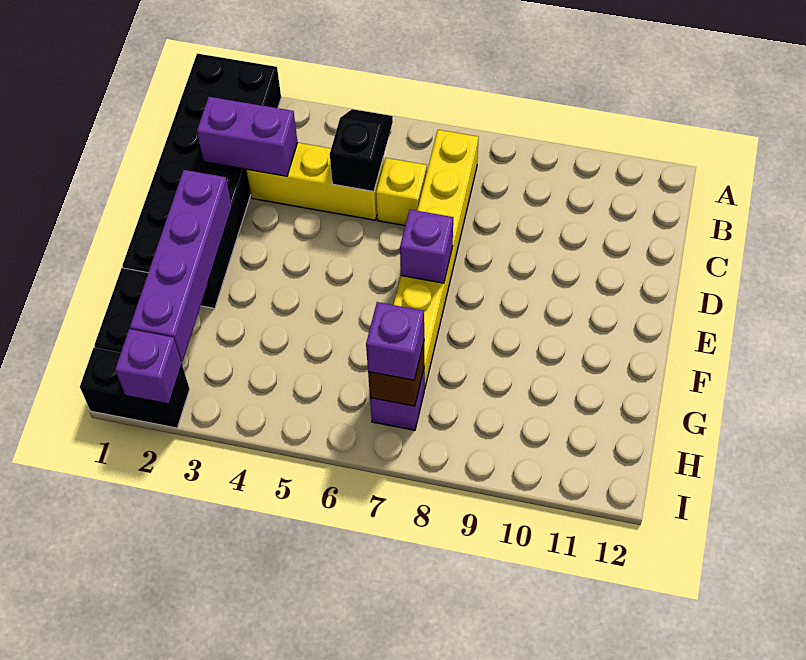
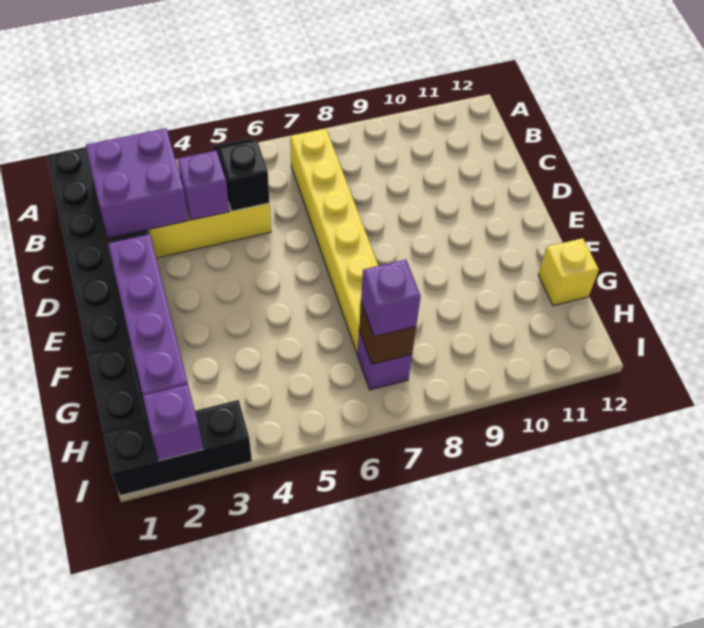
purple 1x2 brick [197,97,298,176] -> purple 2x2 brick [86,128,189,238]
yellow 1x1 brick [376,158,427,226] -> yellow 1x1 brick moved to [538,238,599,306]
purple 1x1 brick [400,210,453,283] -> purple 1x1 brick moved to [177,150,229,220]
black 1x2 brick [80,348,190,428] -> black 1x3 brick [104,400,252,496]

